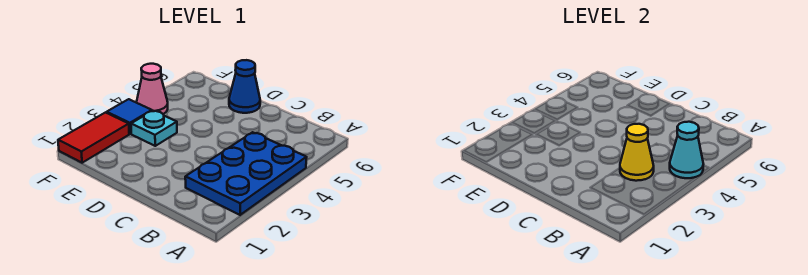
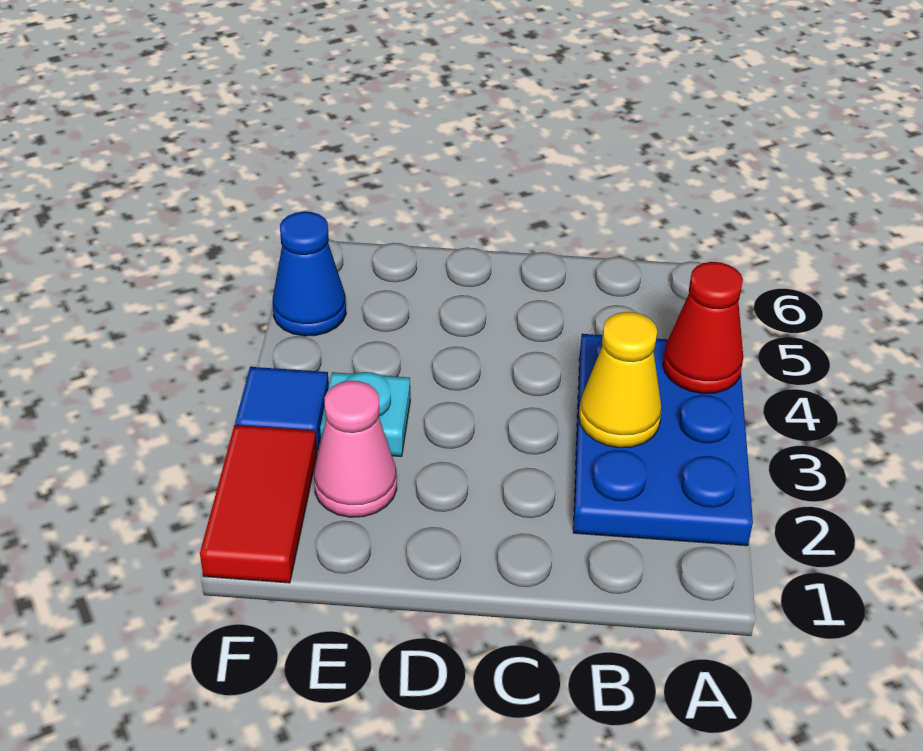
cyan 1x1 cone [670,122,703,178] -> red 1x1 cone [663,262,743,394]
blue 1x1 cone [229,60,260,113] -> blue 1x1 cone moved to [273,212,346,336]
pink 1x1 cone [137,64,168,114] -> pink 1x1 cone moved to [314,381,397,517]

